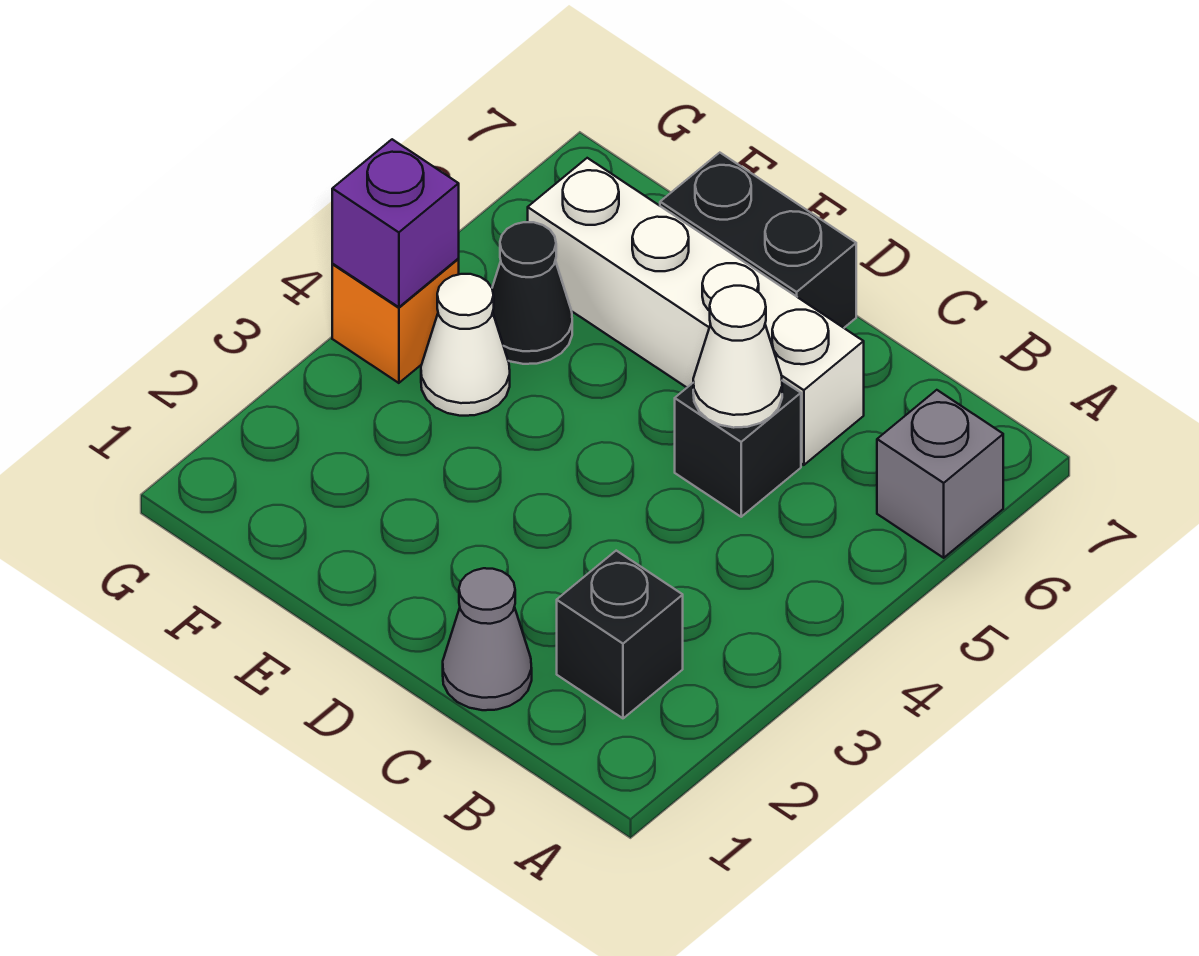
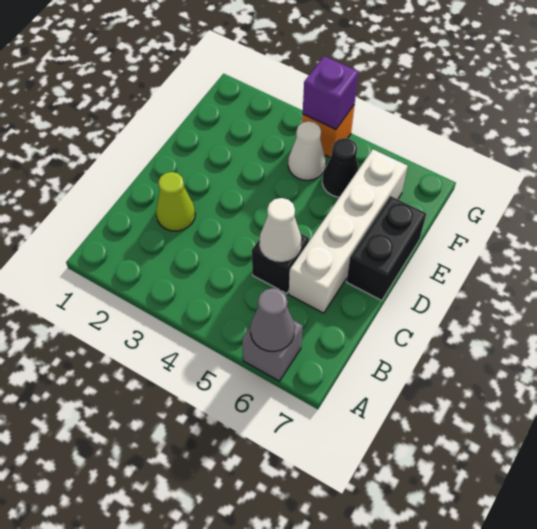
black 1x1 brick [557,551,683,718] -> none
grey 1x1 cone [443,568,532,710] -> grey 1x1 cone moved to [250,288,295,352]
none -> lime 1x1 cone [156,172,195,231]

